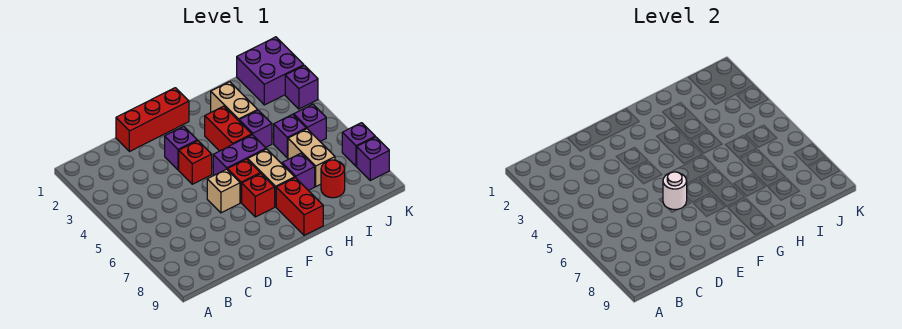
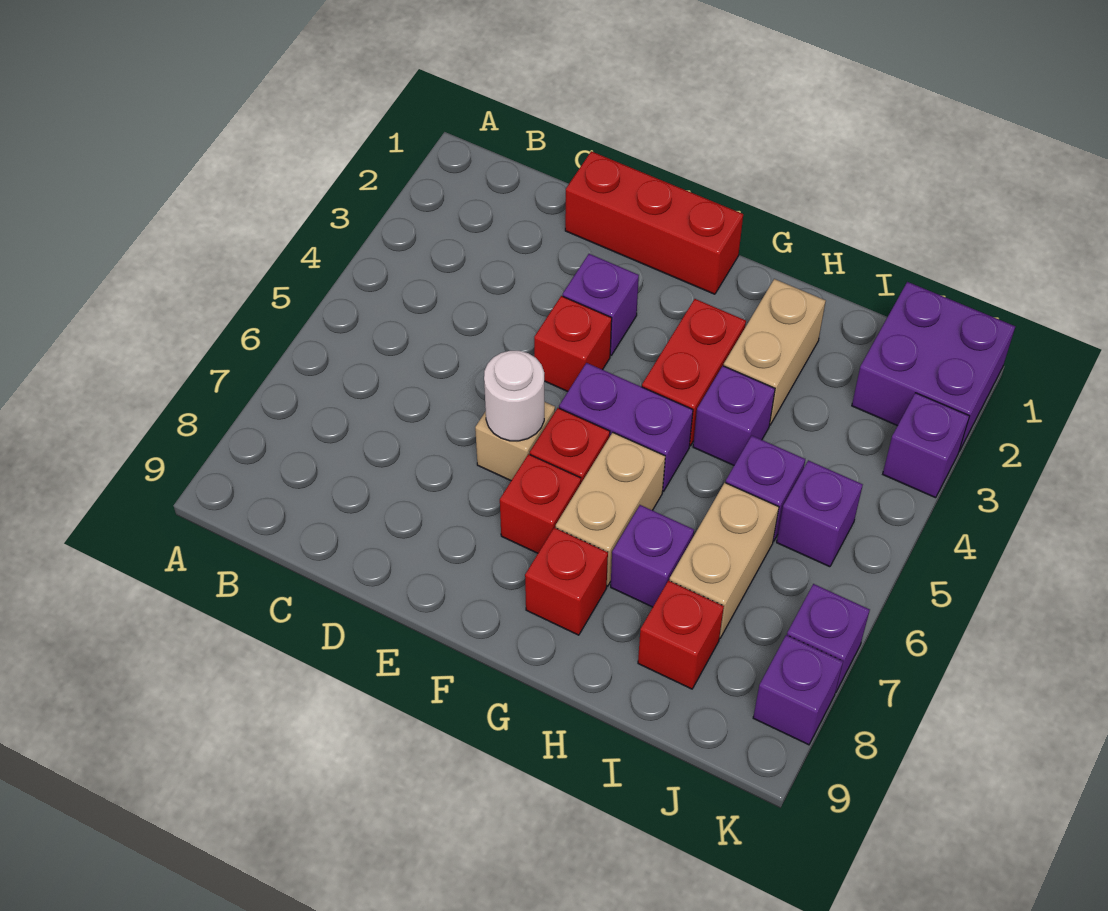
red 1x2 brick [276,178,323,235] -> red 1x1 brick [525,528,608,635]
red 1x1 round brick [321,160,345,198] -> red 1x1 brick [638,581,724,689]

